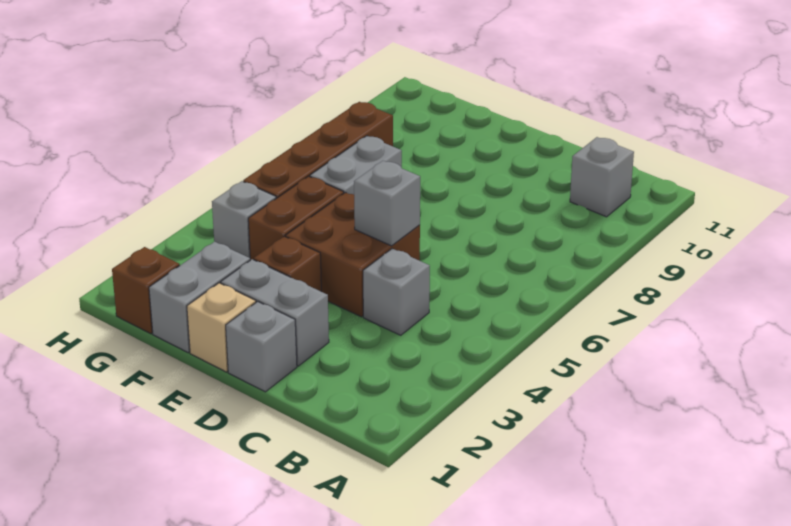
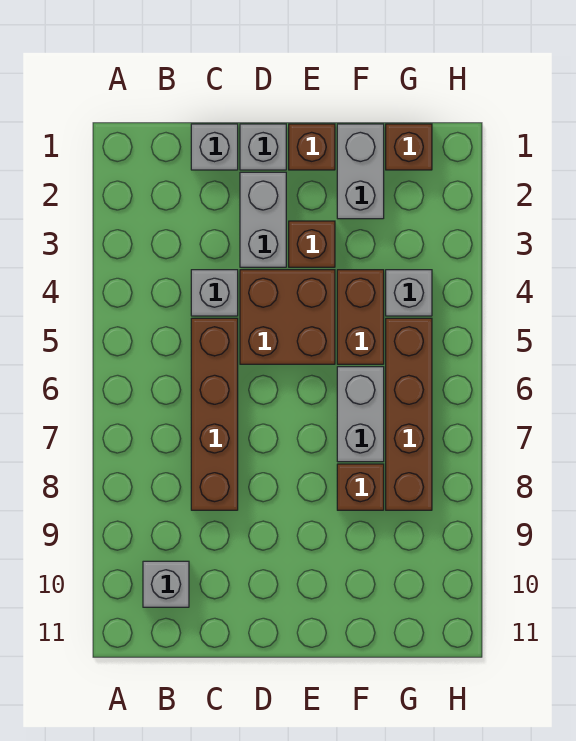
none -> brown 1x4 brick [191,318,238,510]
grey 1x2 brick [221,259,329,366] -> grey 1x2 brick turned to [240,172,286,267]
grey 1x1 brick [354,161,420,246] -> grey 1x1 brick moved to [191,124,238,170]
tan 1x1 brick [187,283,256,372] -> brown 1x1 brick [289,124,335,170]
none -> brown 1x1 brick [337,464,384,510]

